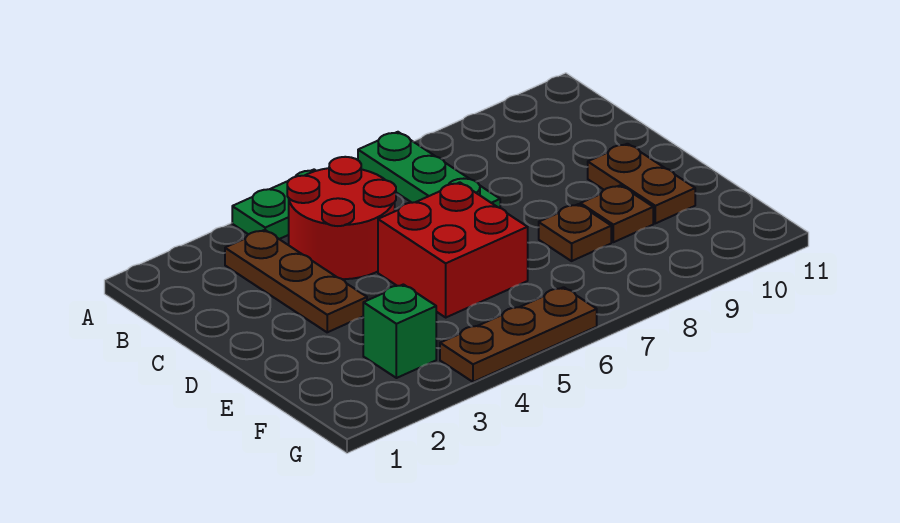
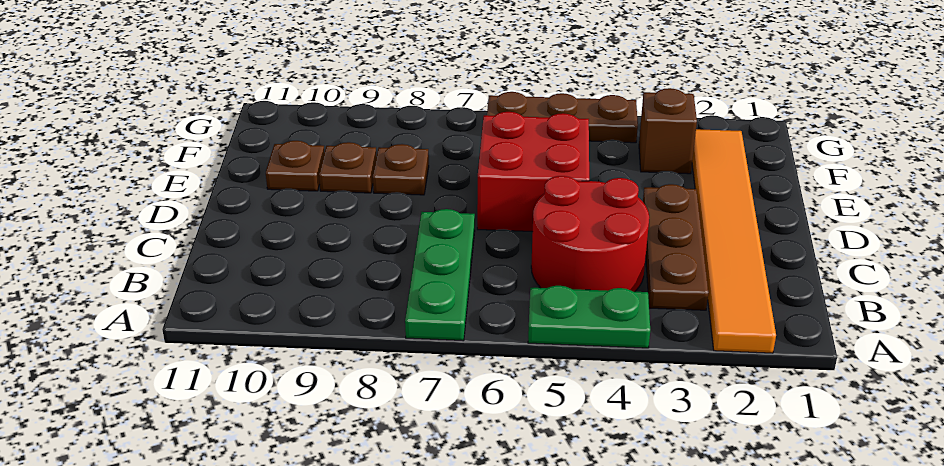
none -> orange 1x6 tile [692,129,776,353]
brown 1x2 plate [588,144,695,223] -> brown 1x1 plate [266,141,324,191]
green 1x1 brick [363,284,436,378] -> brown 1x1 brick [639,88,697,174]

